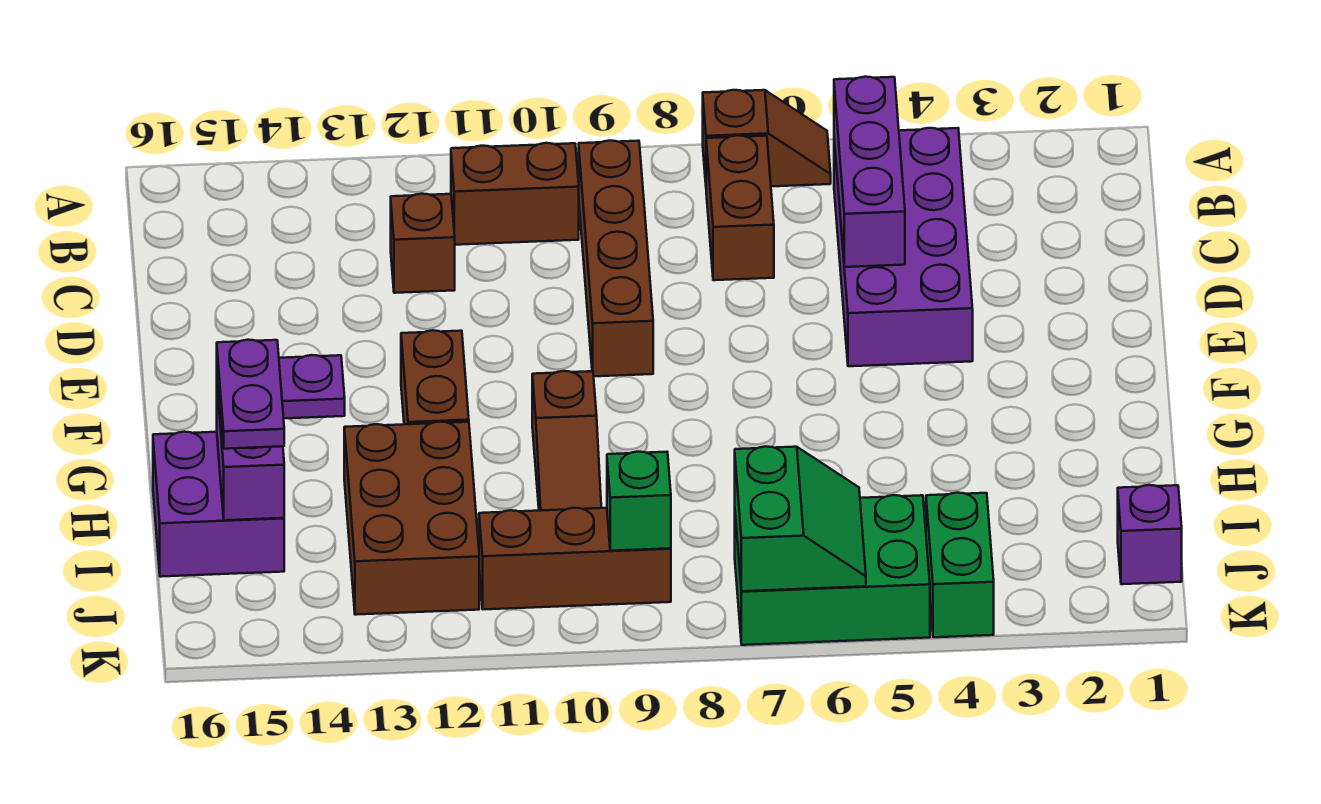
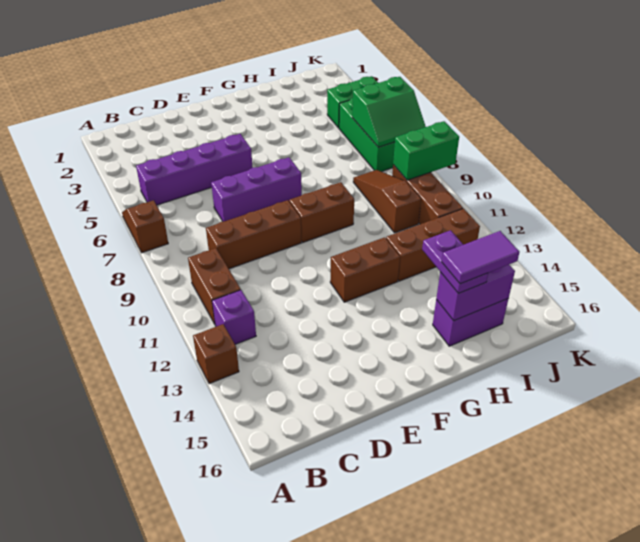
purple 2x4 brick [834,128,973,366] -> purple 1x4 brick [136,134,253,205]
purple 1x3 brick [834,77,905,267] -> purple 1x3 brick moved to [211,157,302,221]
brown 1x2 brick [706,135,774,280] -> brown 1x2 brick moved to [289,182,354,242]
brown 1x4 brick [579,141,653,376] -> brown 1x3 brick [206,200,301,269]
brown 1x1 brick [391,194,455,293] -> brown 1x1 brick moved to [193,324,239,384]
brown 1x3 slope [532,371,601,511] -> brown 1x3 slope turned to [353,170,421,233]
brown 2x3 brick [344,422,479,615] -> brown 1x3 brick [386,208,480,281]
purple 2x2 brick [153,432,284,577] -> purple 1x2 brick [433,299,508,346]
purple 1x2 plate [217,340,284,449] -> purple 1x2 tile [442,231,519,284]
purple 1x1 brick [1118,485,1182,584] -> purple 1x1 brick moved to [212,290,256,344]
green 2x2 slope [735,446,866,591] -> green 2x2 slope turned to [352,77,426,147]
green 1x1 brick [607,452,671,551] -> green 1x2 brick [393,121,459,180]

